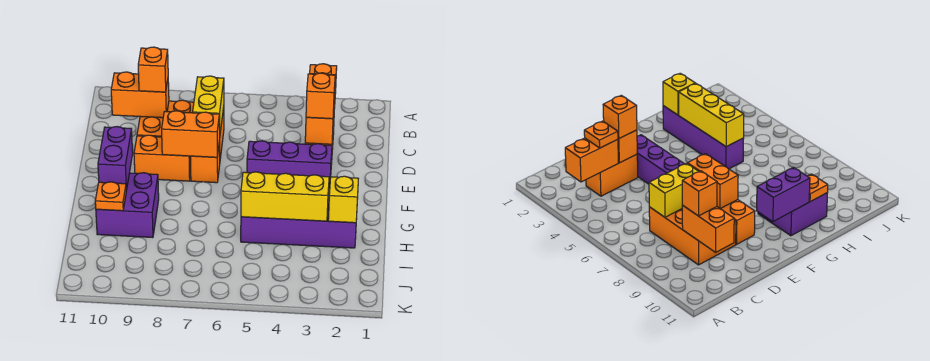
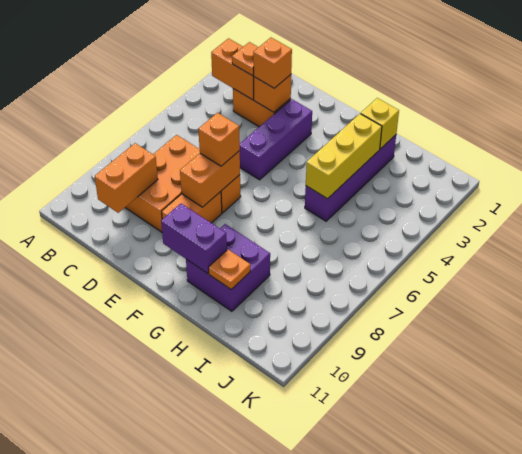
yellow 1x2 brick [193,76,224,132] -> none
orange 1x1 brick [138,47,168,92] -> orange 1x1 brick moved to [198,113,240,166]

